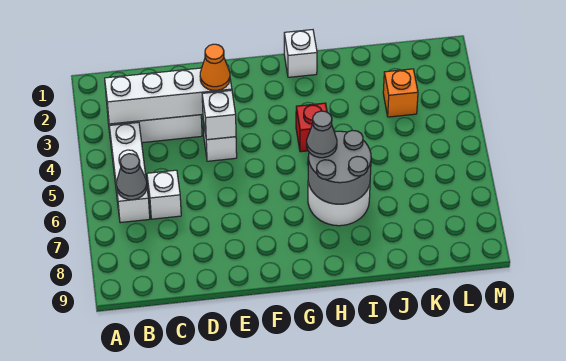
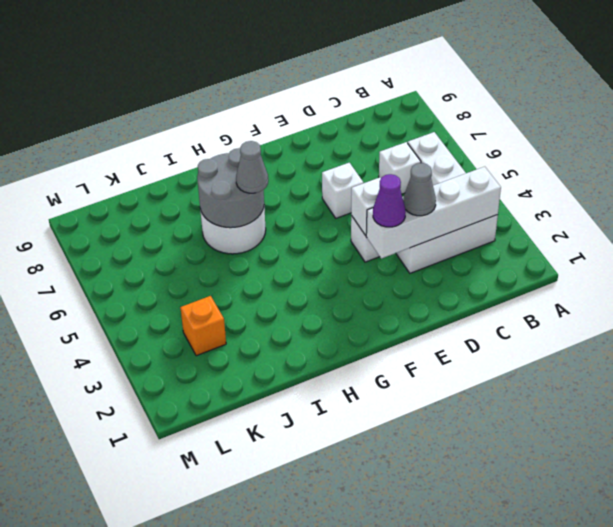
grey 1x1 cone [116,154,147,200] -> grey 1x1 cone moved to [403,163,436,216]
orange 1x1 cone [200,44,230,90] -> purple 1x1 cone [373,174,406,227]
white 1x1 brick [284,30,317,77] -> white 1x1 brick moved to [322,163,363,218]
red 1x1 brick [296,103,327,152] -> none

